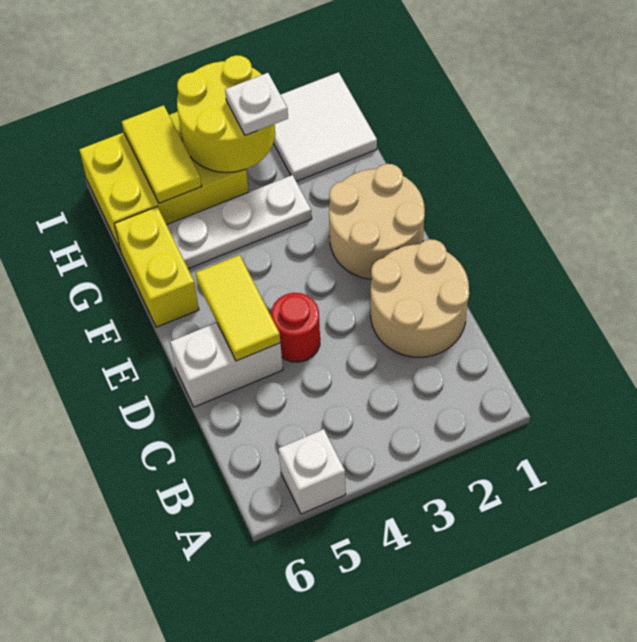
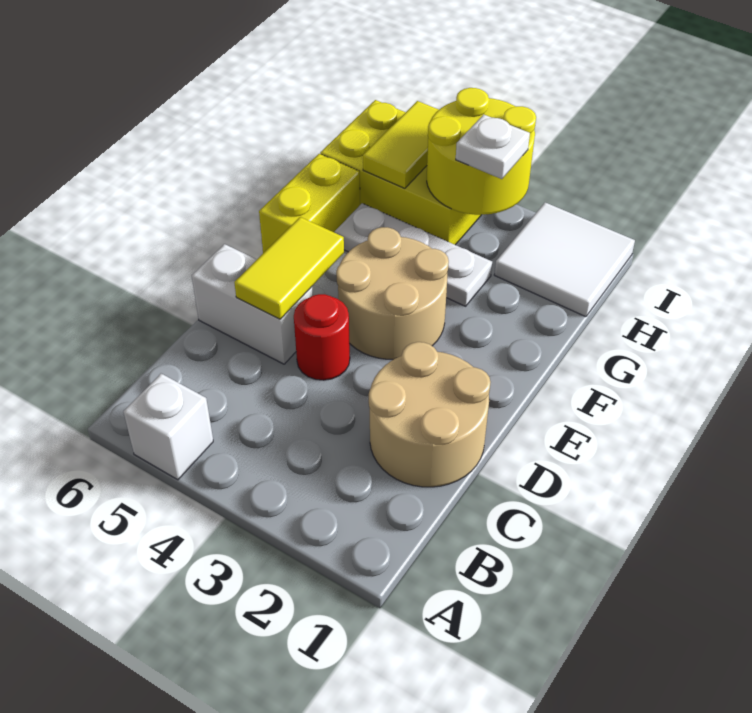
tan 2x2 round brick [329,164,425,279] -> tan 2x2 round brick moved to [336,227,449,360]

